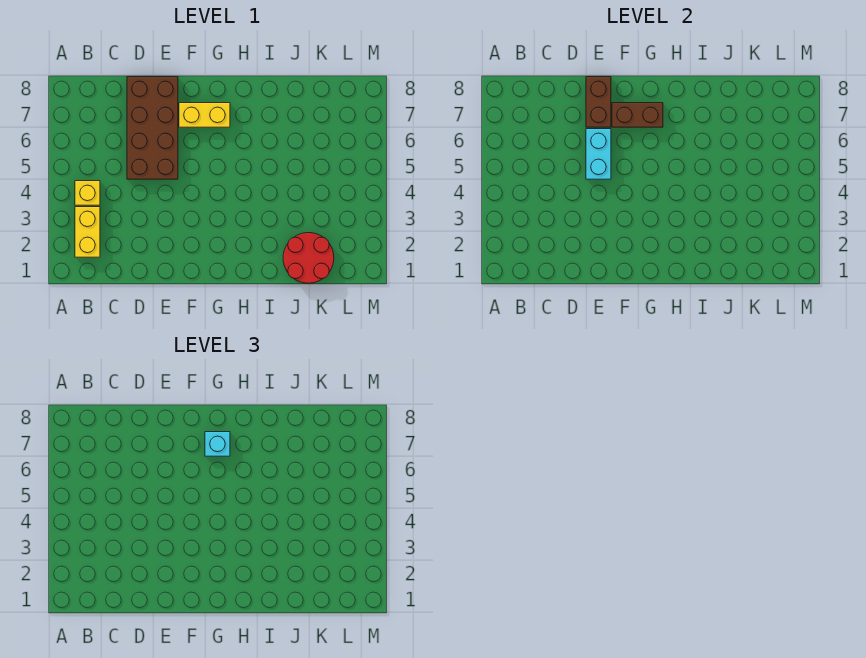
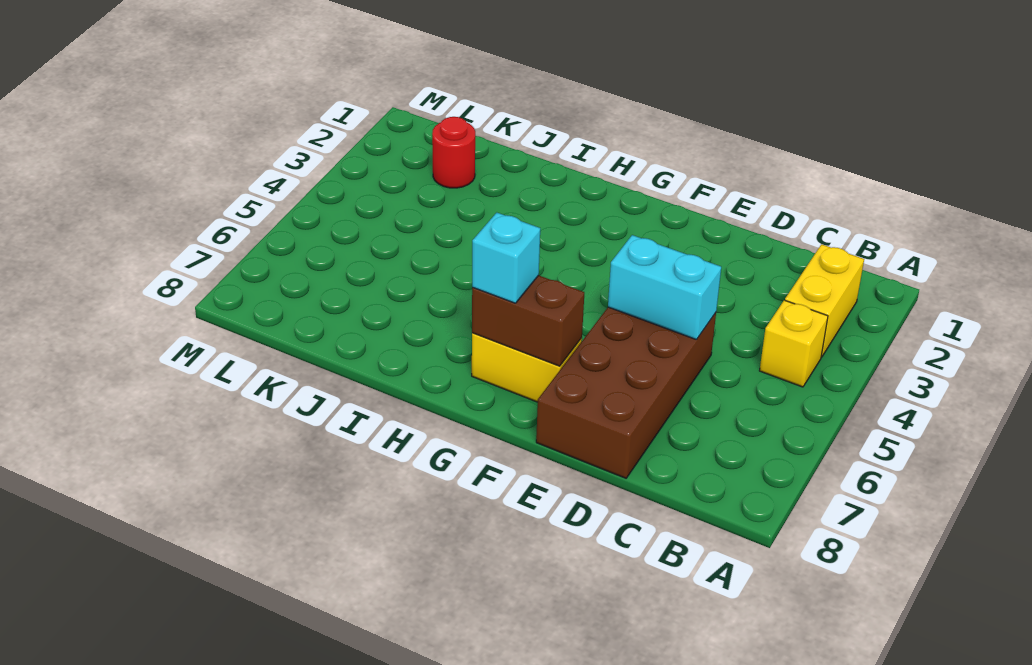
cyan 1x2 brick [586,129,611,179] -> cyan 1x2 brick turned to [608,235,721,340]
brown 1x2 brick [586,77,611,127] -> none
red 2x2 round brick [283,233,334,283] -> red 1x1 round brick [432,117,475,188]

